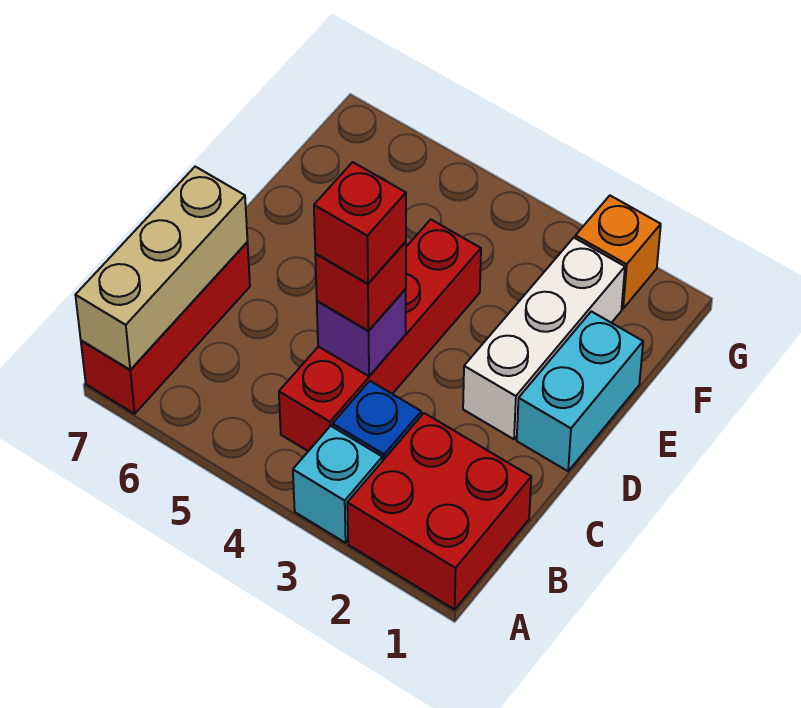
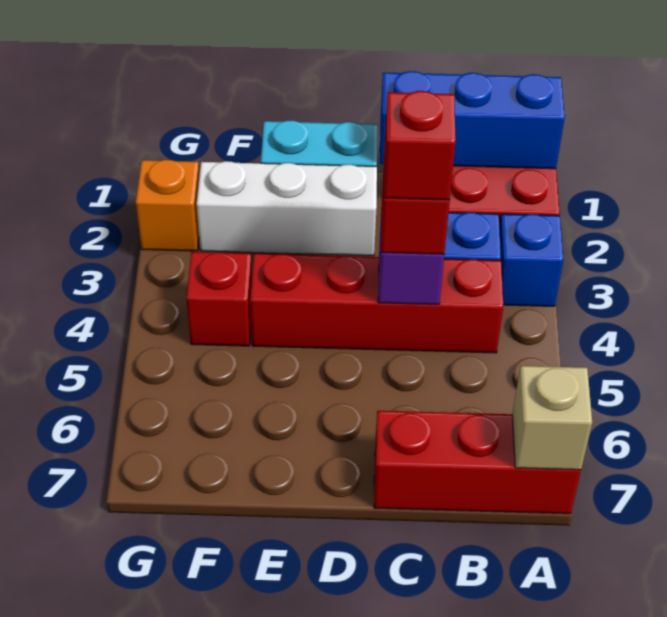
none -> blue 1x3 brick [380,71,565,169]
cyan 1x1 brick [293,426,382,543] -> blue 1x1 brick [500,214,564,306]
tan 1x3 brick [75,167,248,370] -> tan 1x1 brick [512,366,592,470]
none -> red 1x1 brick [186,252,252,346]

